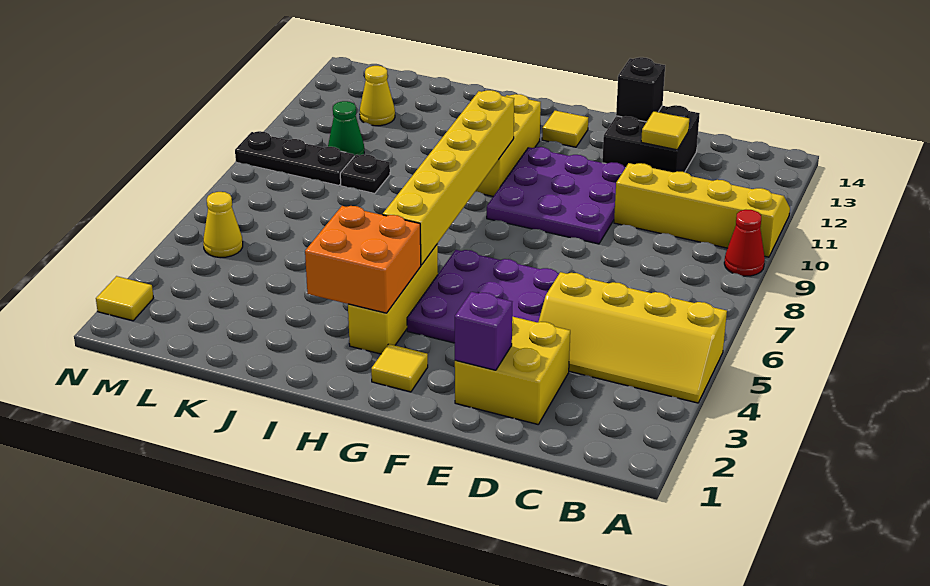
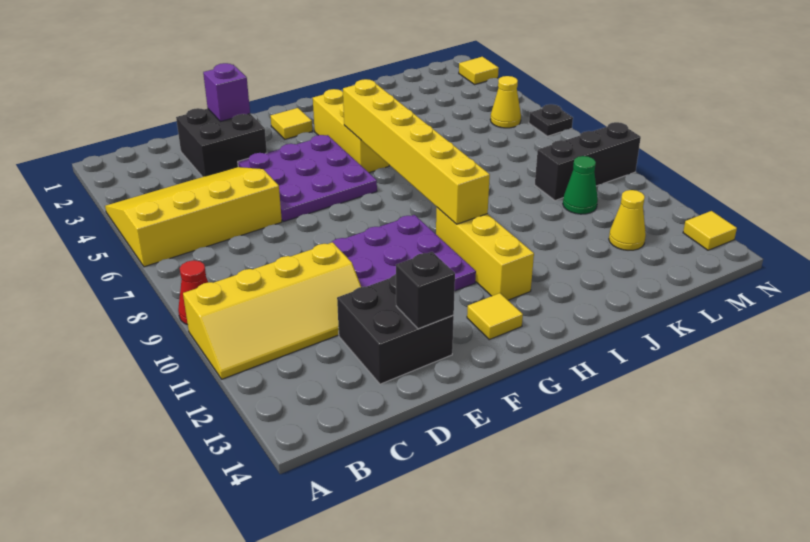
yellow 2x4 slope [539,272,727,403] -> yellow 3x4 slope [105,167,282,267]
yellow 2x2 brick [455,317,570,424] -> black 2x2 brick [176,108,267,177]
yellow 1x1 tile [641,111,689,150] -> yellow 1x1 tile moved to [683,211,737,250]
orange 2x2 brick [305,206,421,313] -> none
black 1x1 plate [340,154,390,194] -> black 1x1 plate moved to [529,104,573,136]
black 1x3 plate [235,131,354,185] -> black 1x3 brick [535,122,641,201]

